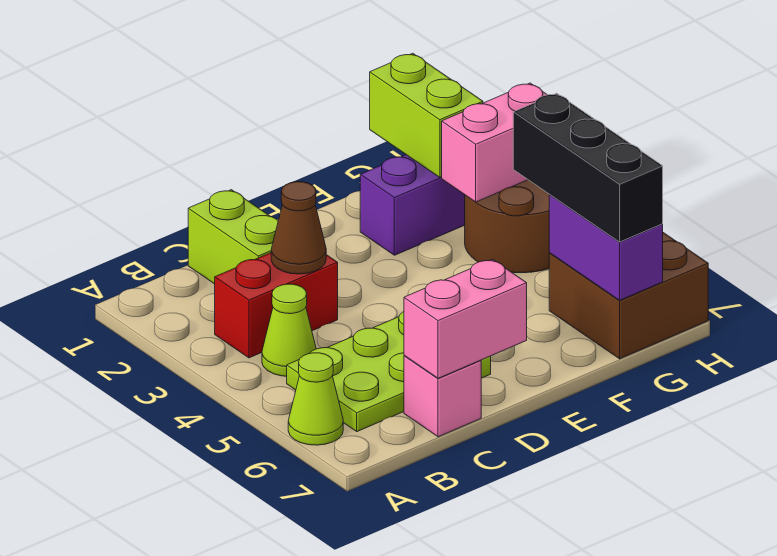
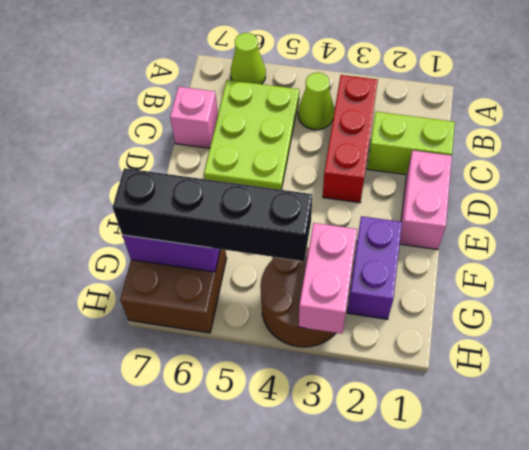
red 1x2 brick [215,253,338,358] -> red 1x3 brick [323,75,378,203]
brown 1x1 cone [271,182,326,274] -> none
pink 1x2 brick [404,259,527,378] -> pink 1x2 brick moved to [400,150,452,250]
lime 1x2 brick [370,53,483,177] -> none
black 1x3 brick [513,93,663,242] -> black 1x4 brick [113,168,312,261]

